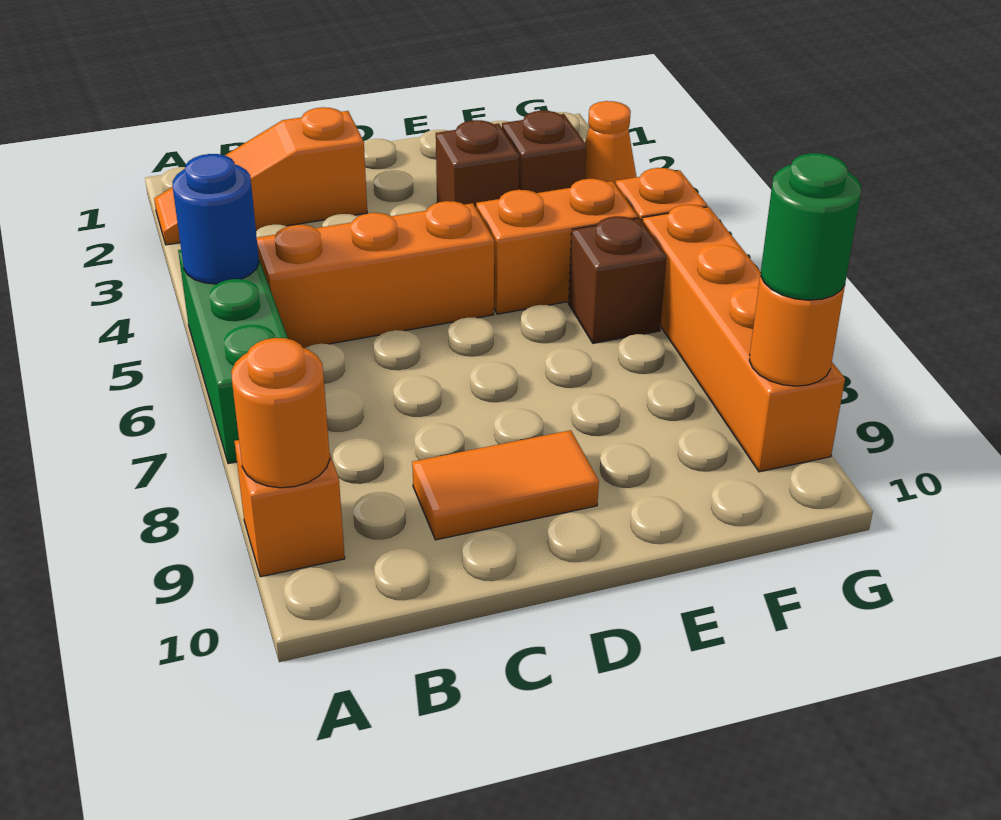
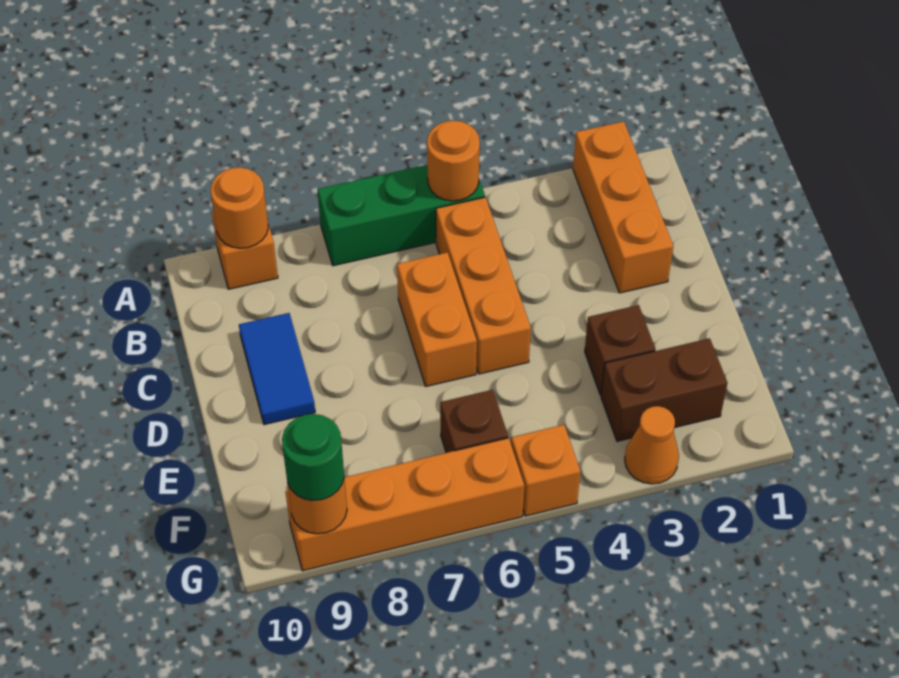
orange 1x3 slope [154,107,367,245] -> orange 1x3 brick [573,121,673,293]
blue 1x1 round brick [173,154,259,284] -> orange 1x1 round brick [427,121,480,201]
orange 1x2 tile [412,430,599,540] -> blue 1x2 tile [239,313,315,425]
orange 1x2 brick [476,179,638,314] -> orange 1x2 brick moved to [397,252,477,386]
brown 1x1 brick [502,111,586,193] -> brown 1x2 brick [601,338,727,441]

